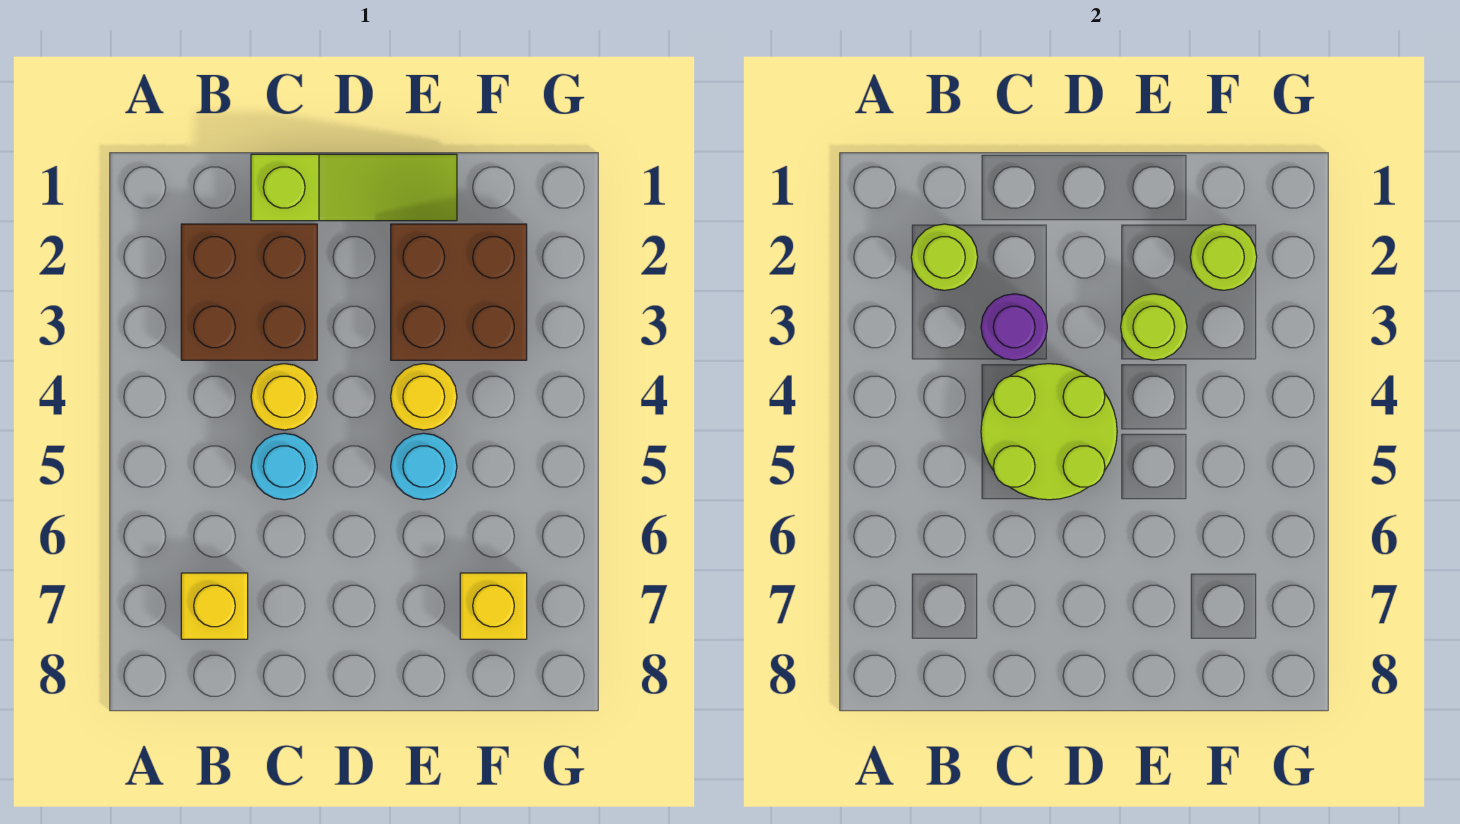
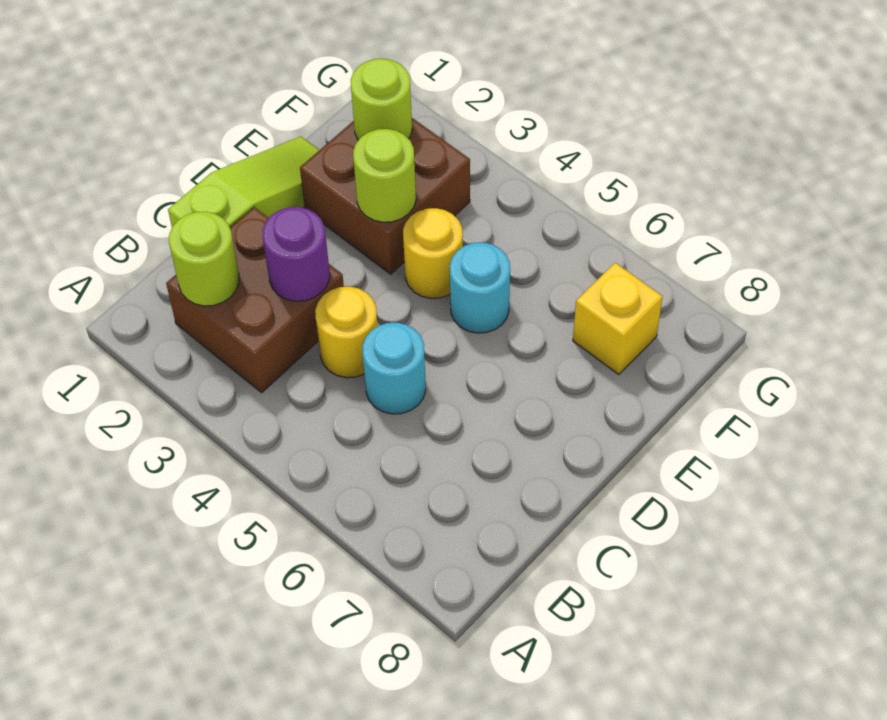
yellow 1x1 brick [181,573,248,639] -> none
lime 2x2 round brick [981,364,1117,500] -> none

